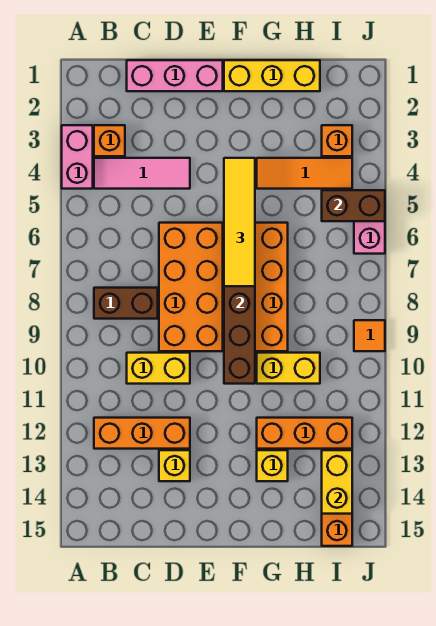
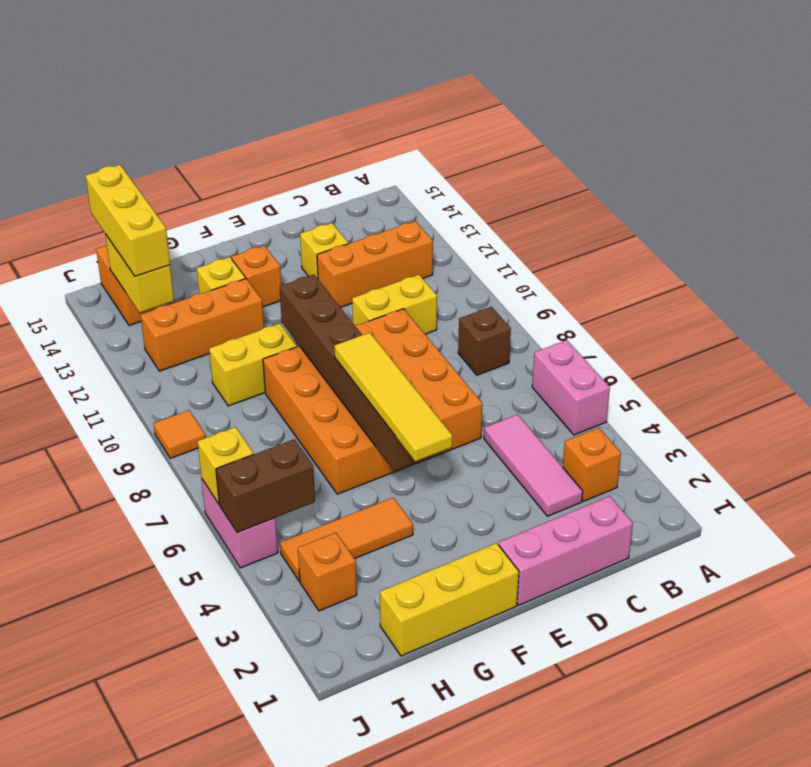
pink 1x2 brick [62,125,93,189] -> pink 1x2 brick moved to [532,340,610,435]
pink 1x3 tile [94,158,190,189] -> pink 1x3 tile turned to [484,414,583,516]
brown 1x2 brick [94,288,158,319] -> brown 1x1 brick [458,307,511,375]
none -> orange 1x1 brick [232,246,281,307]
none -> yellow 1x3 brick [86,165,170,276]
none -> yellow 1x1 brick [198,427,254,504]

